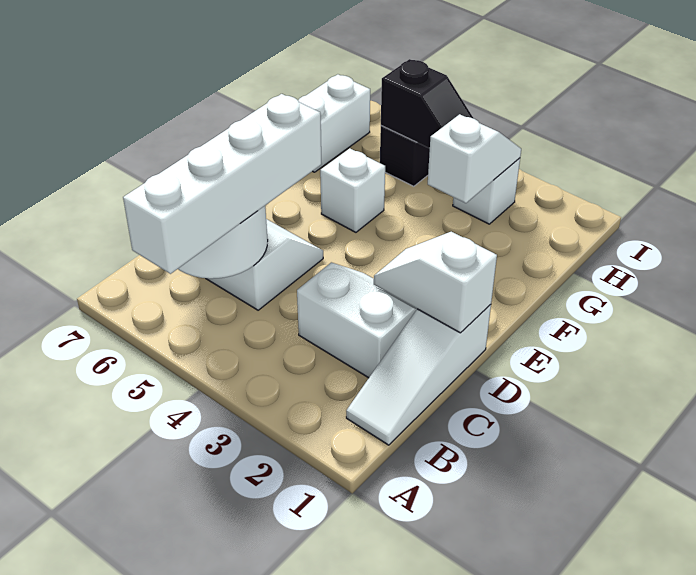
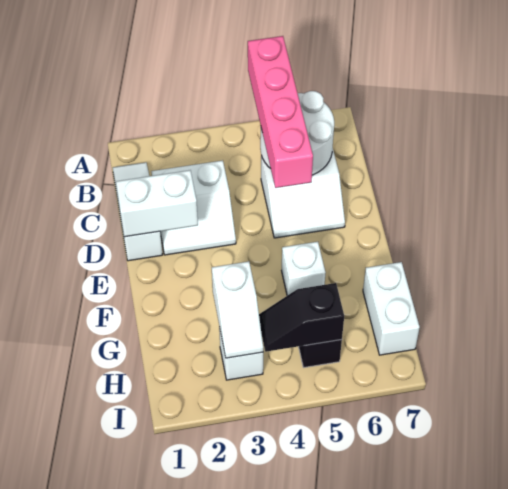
white 1x4 brick [123,94,322,274] -> pink 1x4 brick [248,36,313,188]
white 1x2 slope [374,232,497,333] -> white 1x2 brick [116,170,198,237]

